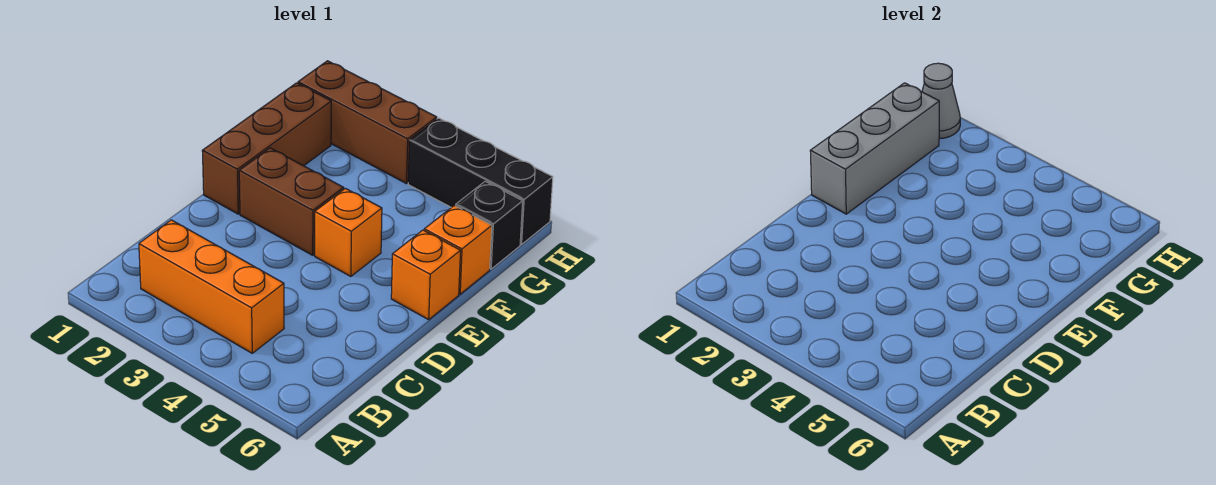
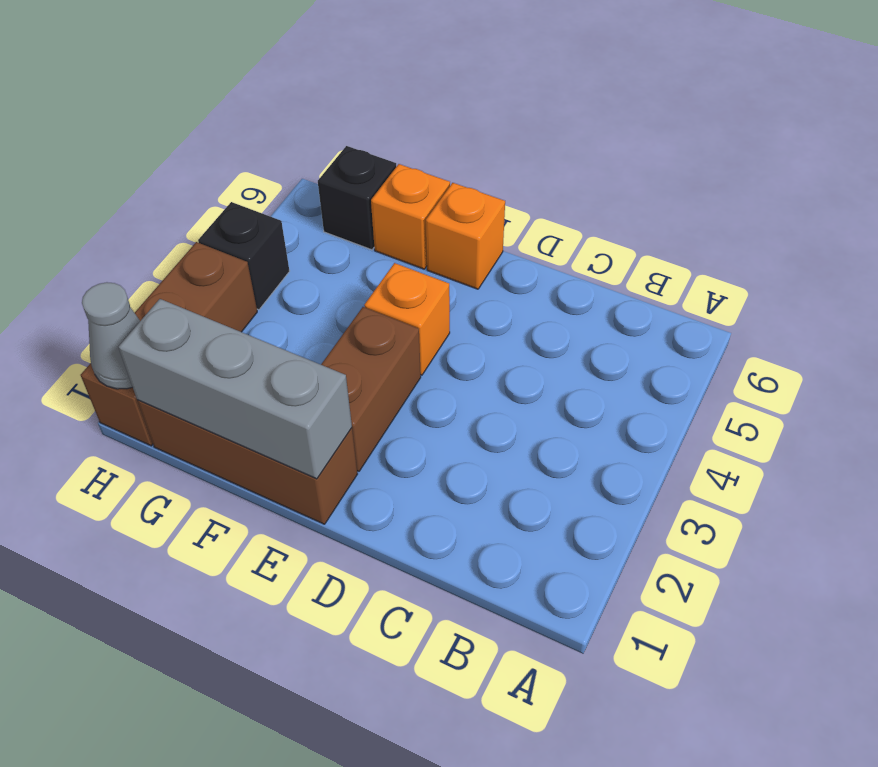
orange 1x3 brick [139,220,284,353] -> none
black 1x3 brick [408,118,553,245] -> black 1x1 brick [198,202,289,310]

